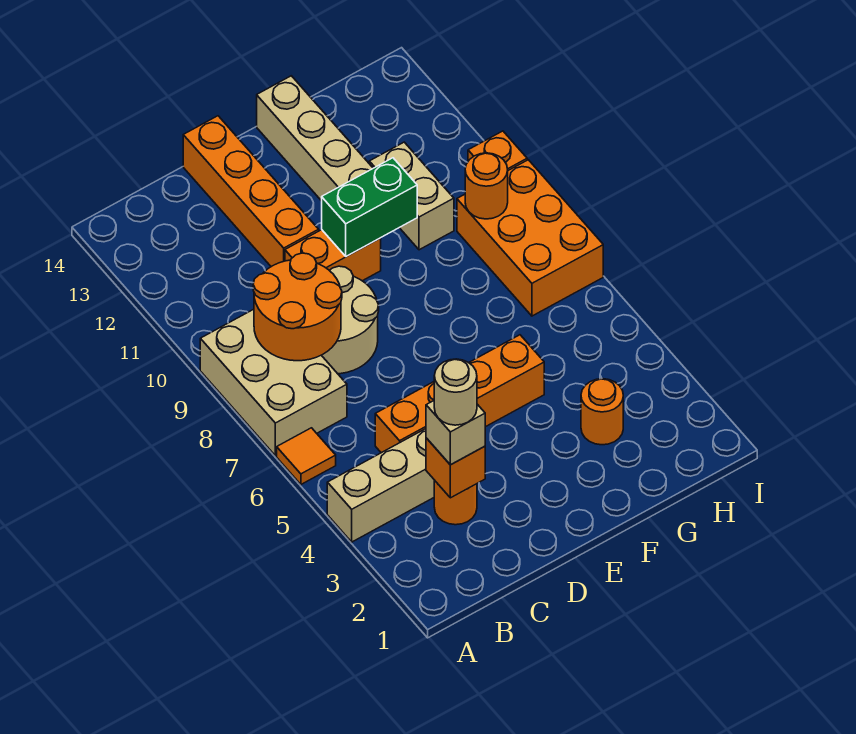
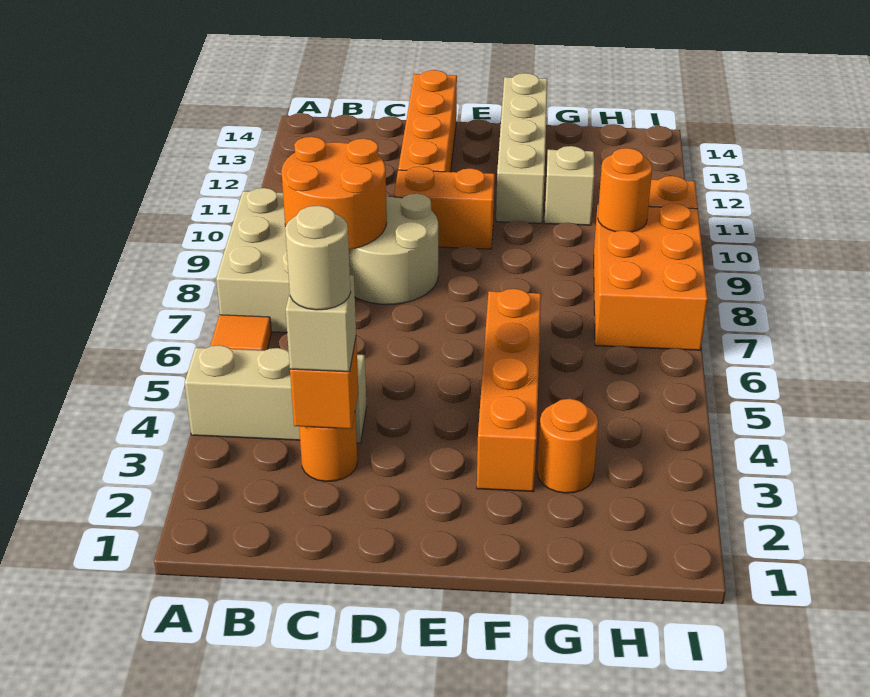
orange 1x4 brick [375,335,544,453] -> orange 1x4 brick turned to [477,289,541,492]
green 1x2 brick [322,158,417,256] -> none
tan 1x2 brick [369,142,454,250] -> tan 1x1 brick [544,146,594,225]

